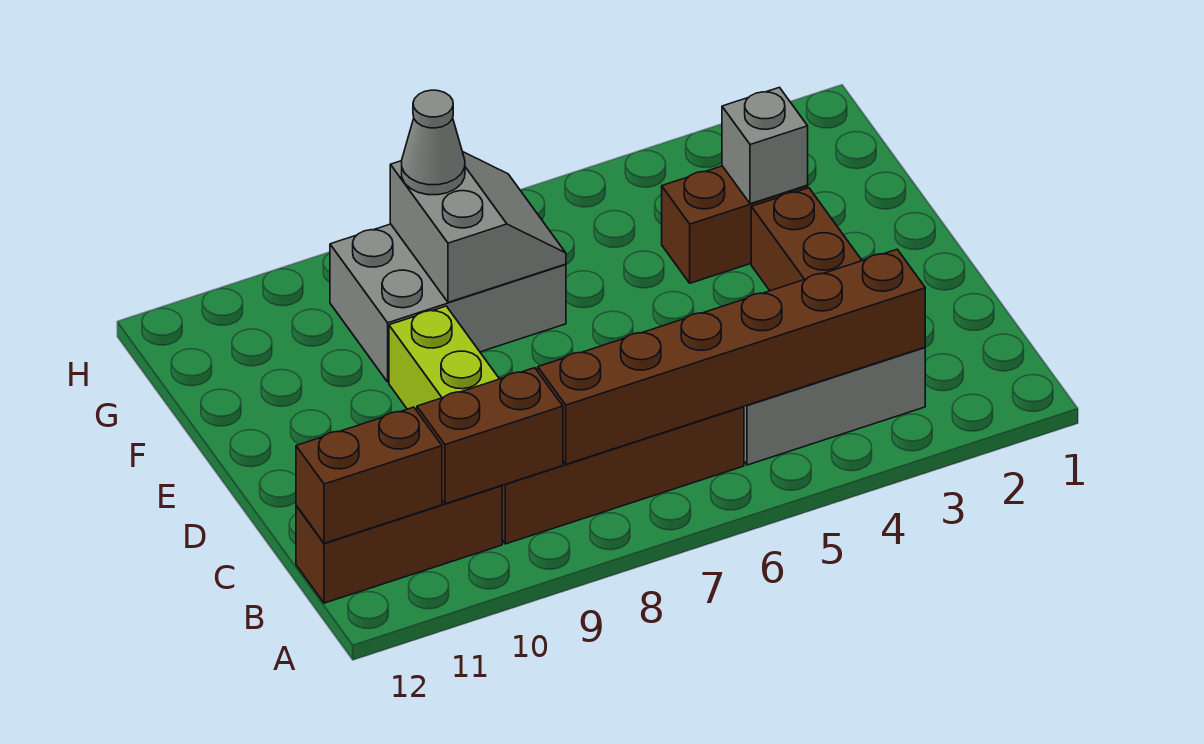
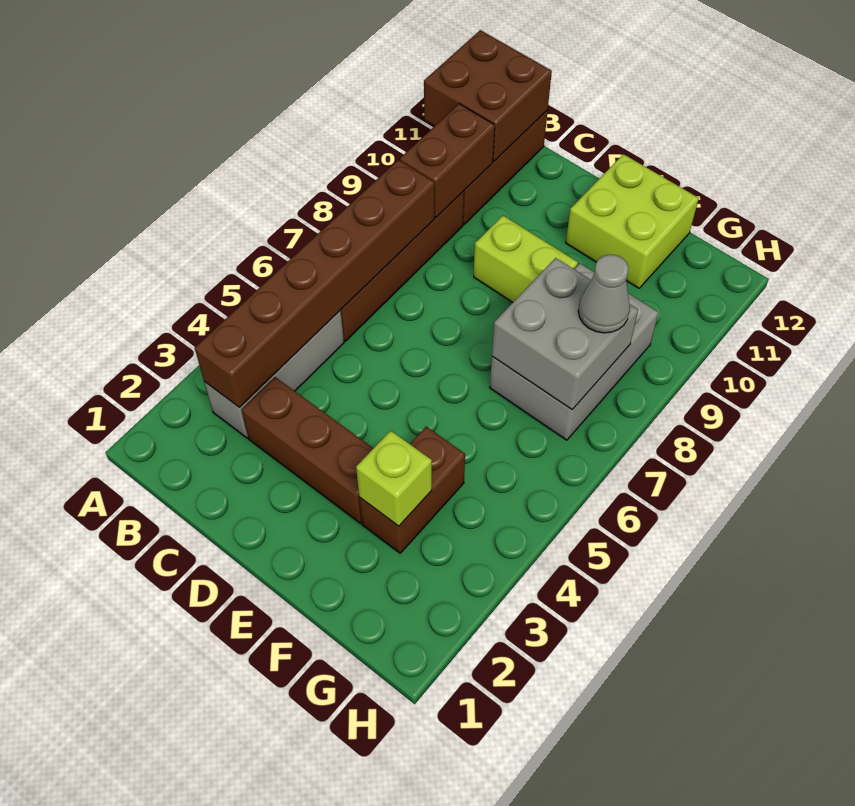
brown 1x2 brick [296,407,442,543] -> brown 2x2 brick [424,30,552,161]
none -> lime 2x2 brick [566,154,699,288]
grey 1x1 brick [722,87,808,204] -> lime 1x1 brick [356,431,432,526]
grey 2x2 slope [390,151,566,302] -> grey 2x2 brick [492,258,638,410]

